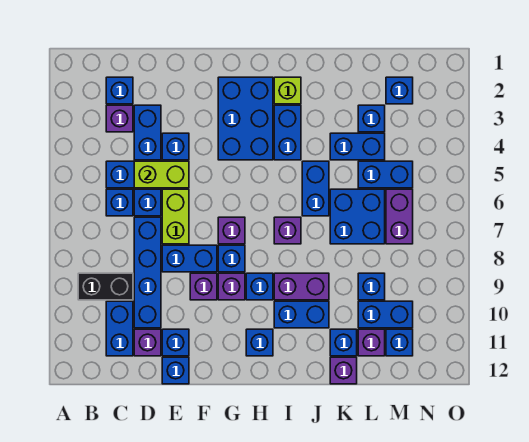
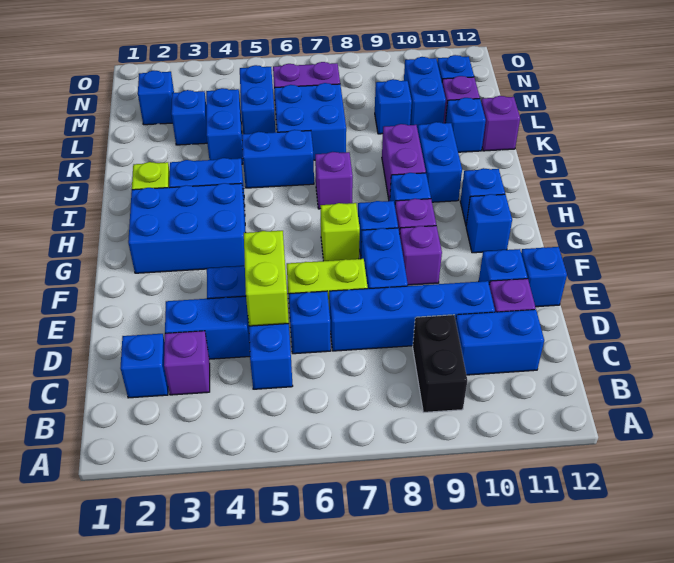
blue 1x1 brick [106,189,133,216] -> blue 1x1 brick moved to [466,194,512,253]
purple 1x1 brick [218,217,245,244] -> lime 1x1 brick [320,203,360,261]

